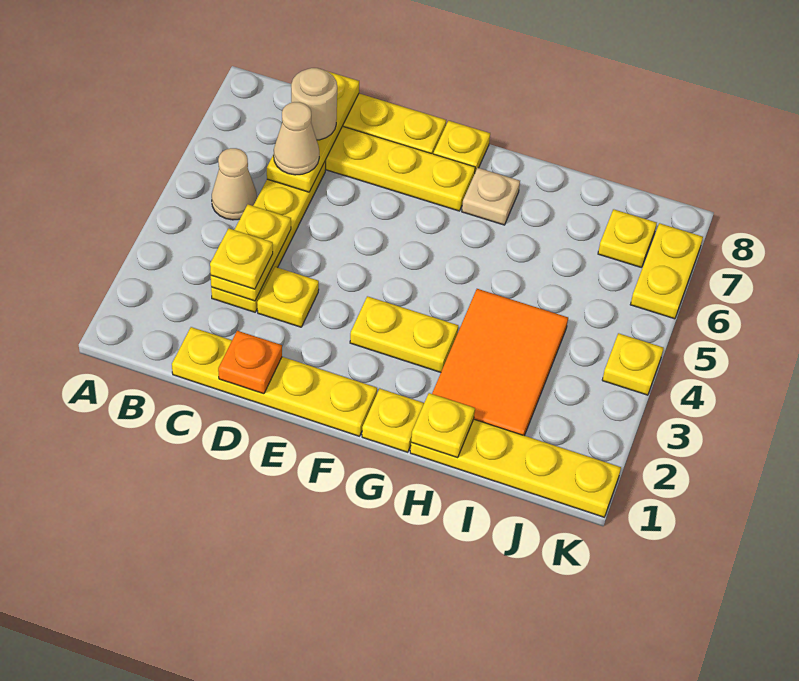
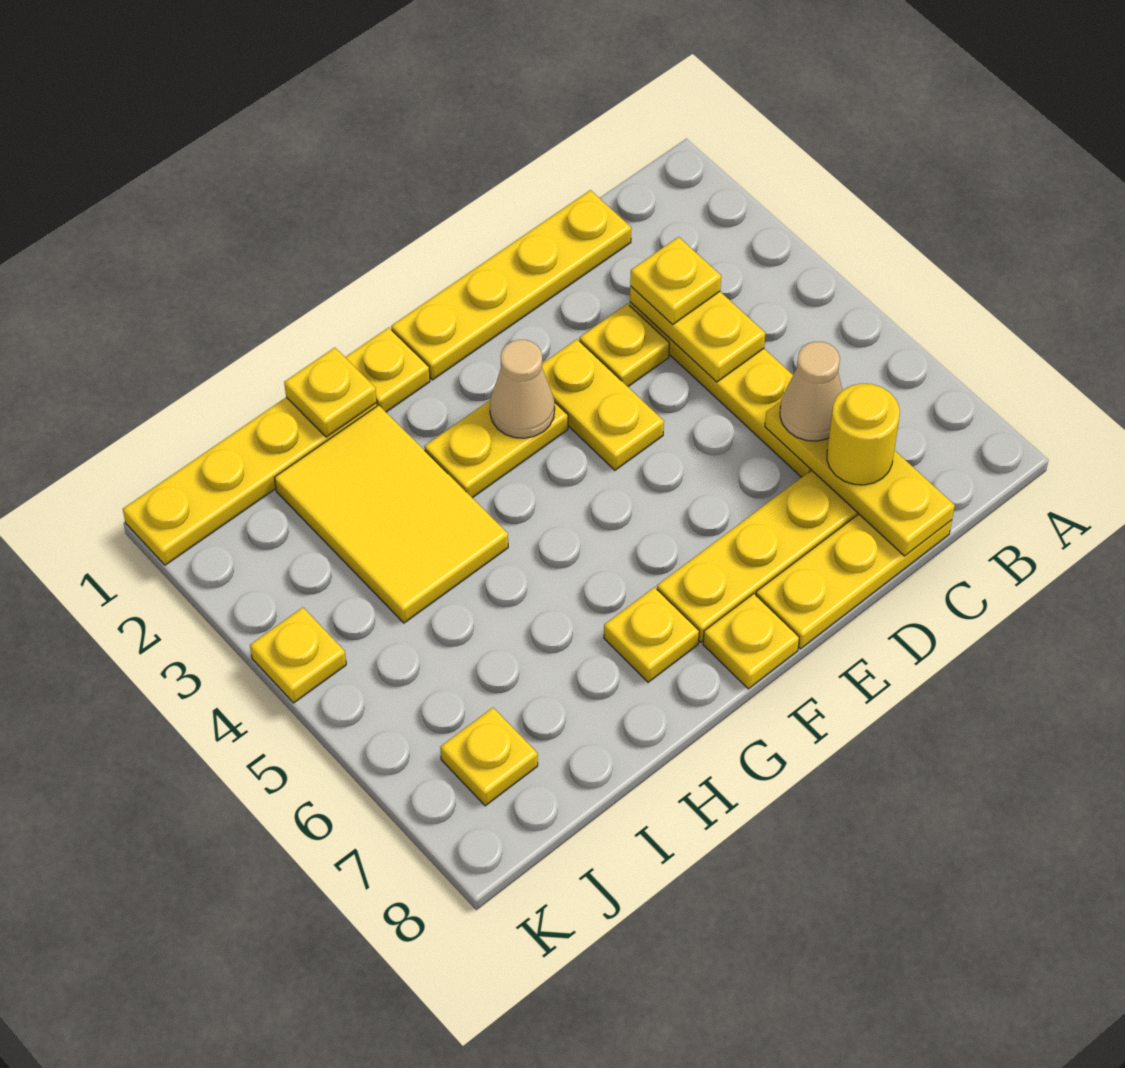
tan 1x1 cone [212,148,257,220] -> tan 1x1 cone moved to [490,340,555,438]
tan 1x1 round brick [291,68,337,140] -> yellow 1x1 round brick [827,384,900,485]
orange 1x1 plate [218,331,282,394] -> none
tan 1x1 plate [462,168,520,225] -> yellow 1x1 plate [604,587,699,682]
orange 2x3 tile [432,289,568,436] -> yellow 2x3 tile [274,405,508,623]
yellow 1x2 plate [630,223,703,319] -> yellow 1x2 plate moved to [542,339,664,470]

